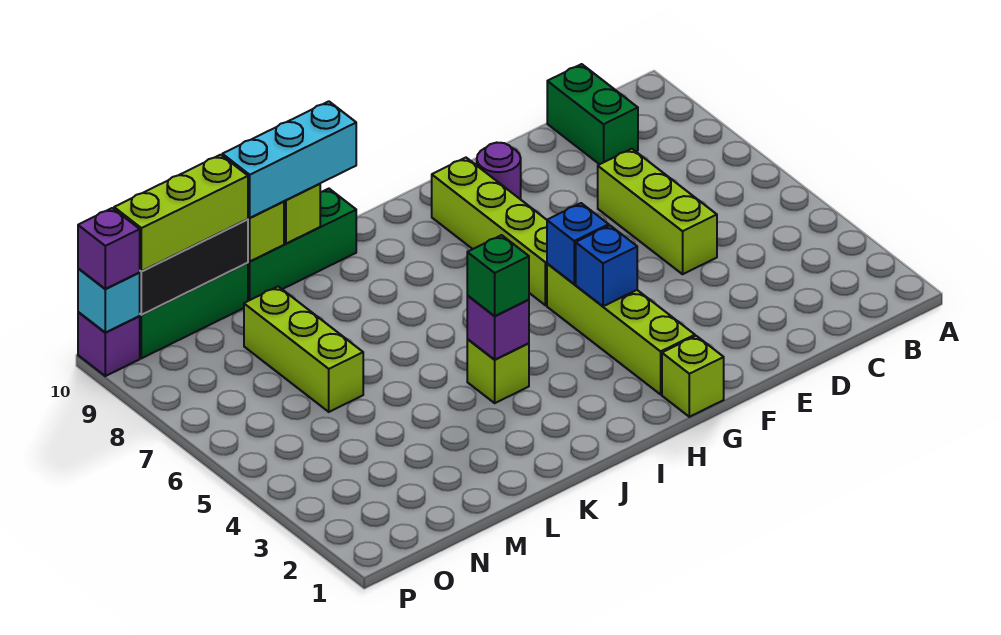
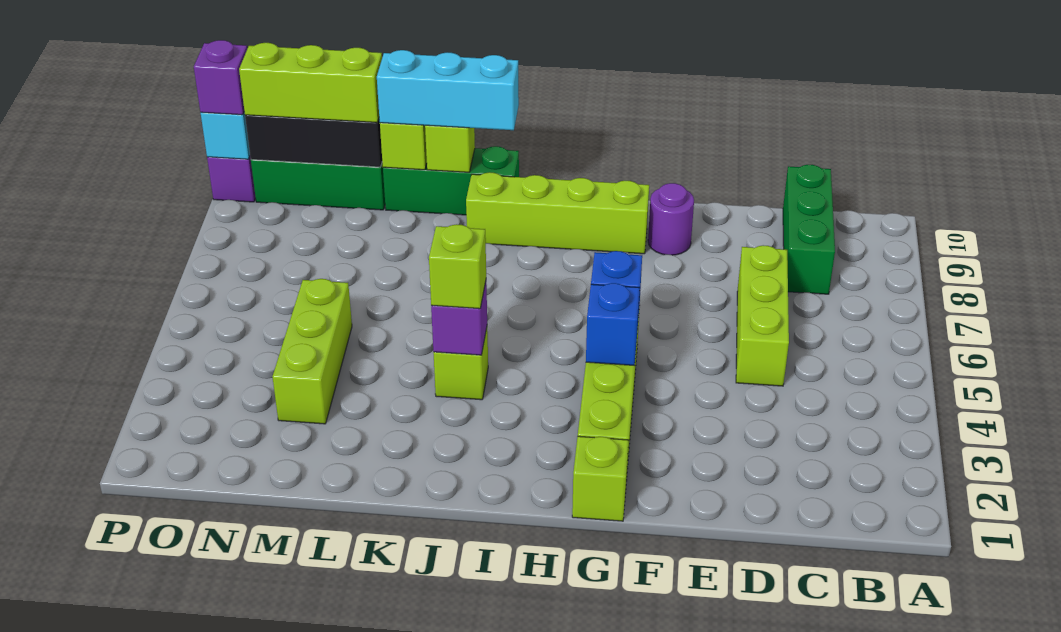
green 1x2 brick [547,64,638,164] -> green 1x3 brick [783,165,835,294]
lime 1x4 brick [432,158,547,305] -> lime 1x4 brick turned to [466,172,649,254]
green 1x1 brick [467,235,529,316] -> lime 1x1 brick [429,224,486,309]
lime 1x3 brick [244,287,363,412] -> lime 1x3 brick moved to [273,279,352,424]

